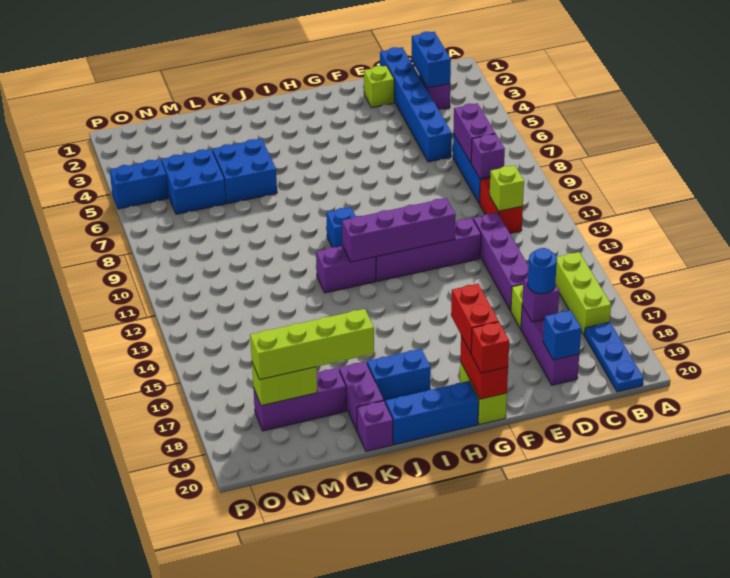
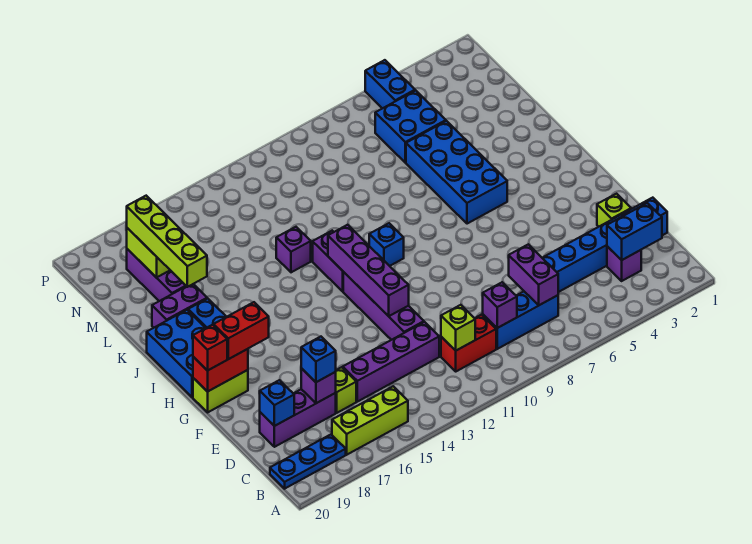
purple 1x2 brick [453,103,495,163] -> purple 1x2 brick turned to [509,244,558,305]
blue 1x1 round brick [528,248,557,294] -> blue 1x1 brick [301,337,336,382]
blue 1x3 brick [385,381,479,445] -> blue 2x3 brick [147,310,205,397]
blue 2x2 brick [213,139,277,203] -> blue 2x4 brick [406,121,507,224]
purple 1x1 brick [357,401,393,451] -> purple 1x1 brick moved to [276,227,311,272]

